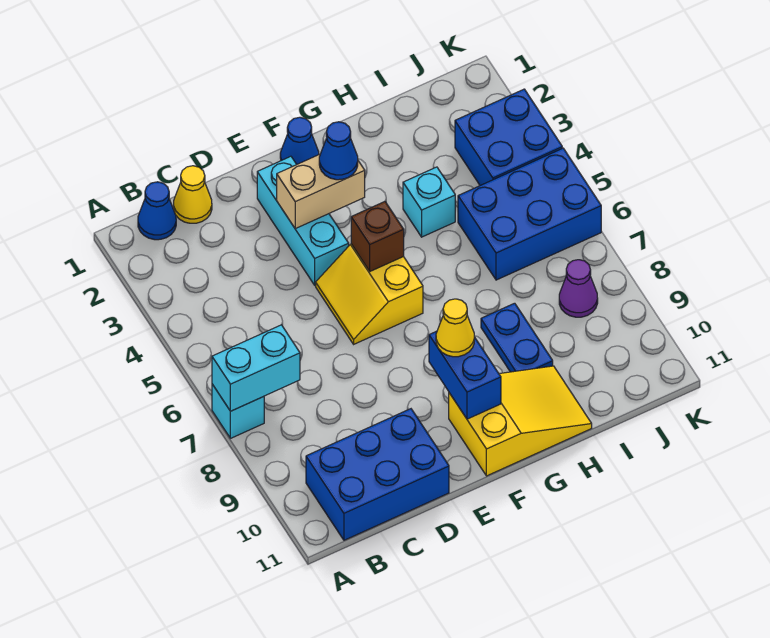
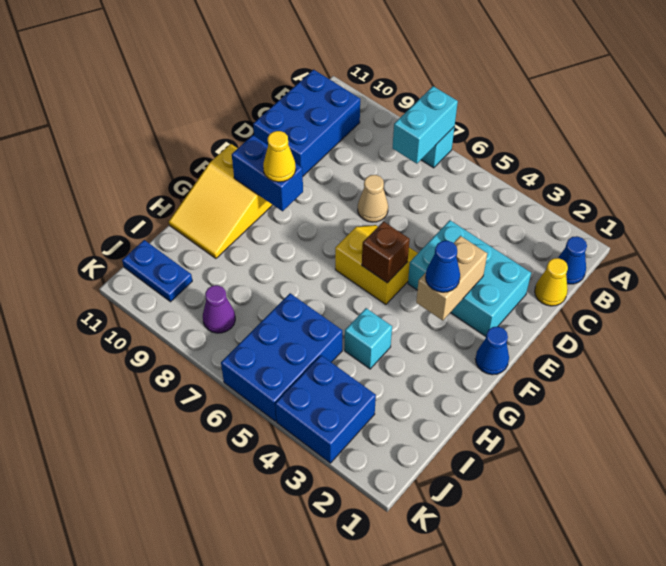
none -> tan 1x1 cone [358,175,388,222]
cyan 1x3 brick [257,156,349,285] -> cyan 2x3 brick [408,220,531,336]
blue 1x2 plate [481,303,553,372] -> blue 1x2 plate moved to [122,240,192,302]

